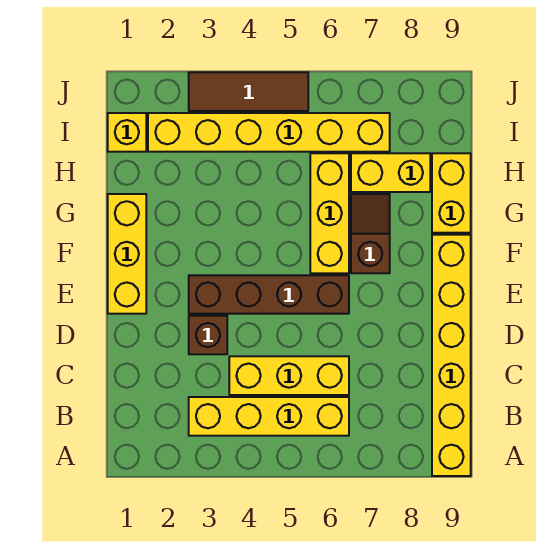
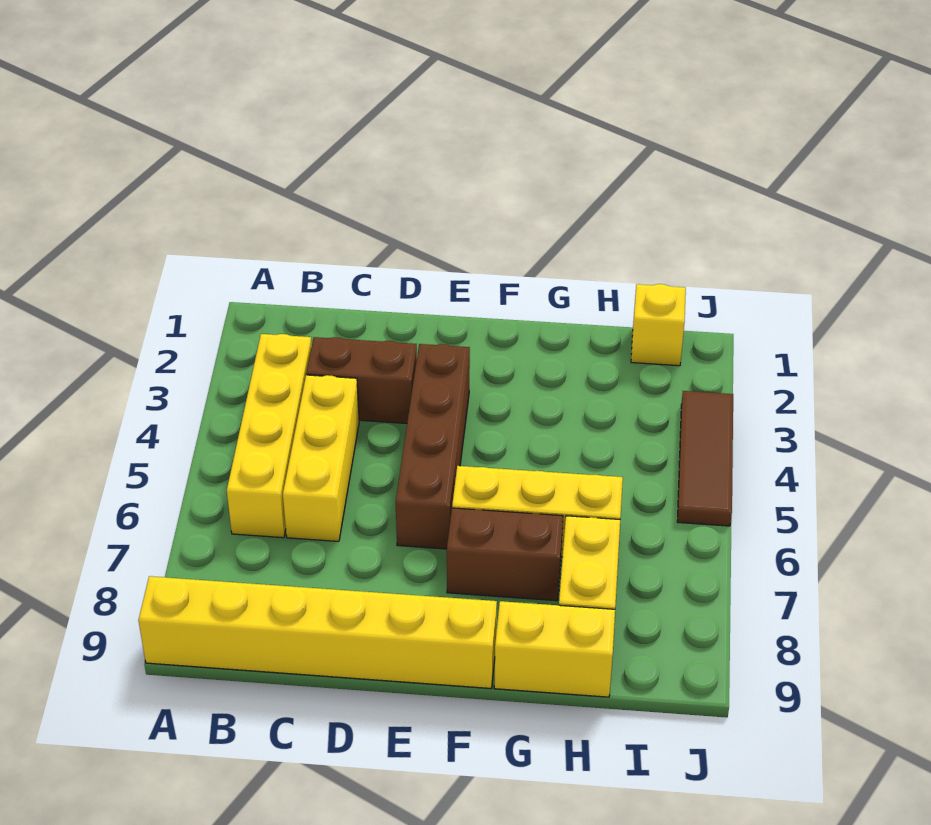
brown 1x1 brick [189,316,227,354] -> brown 1x2 brick [306,337,417,423]
yellow 1x3 brick [108,194,146,314] -> none
brown 1x2 slope [351,194,390,273] -> brown 1x2 brick [447,508,563,601]
yellow 1x6 brick [148,113,390,152] -> none

